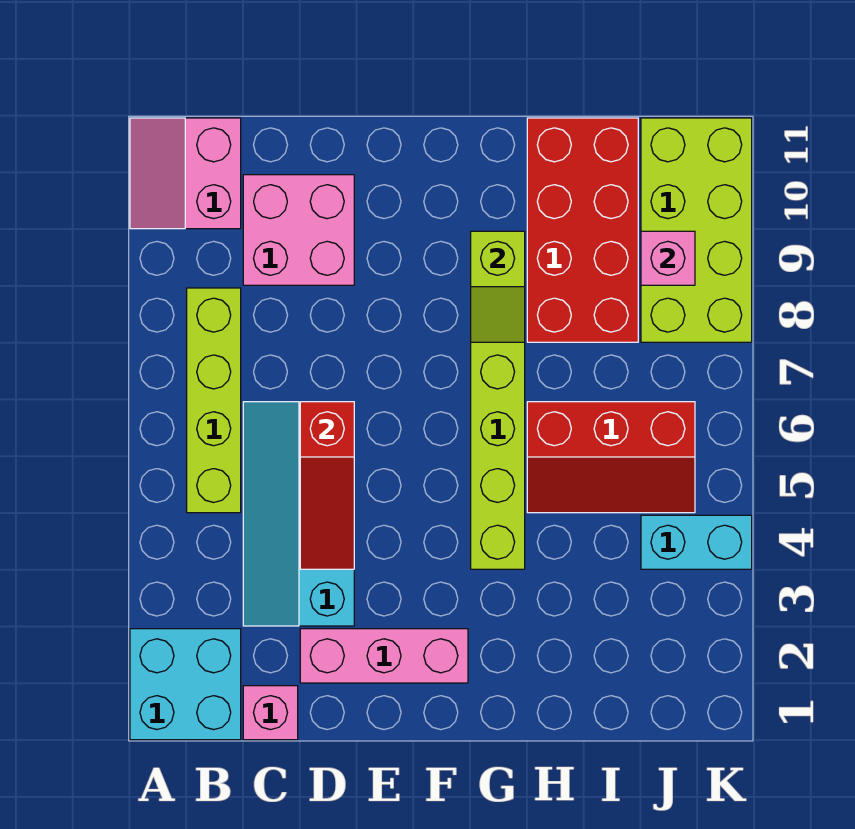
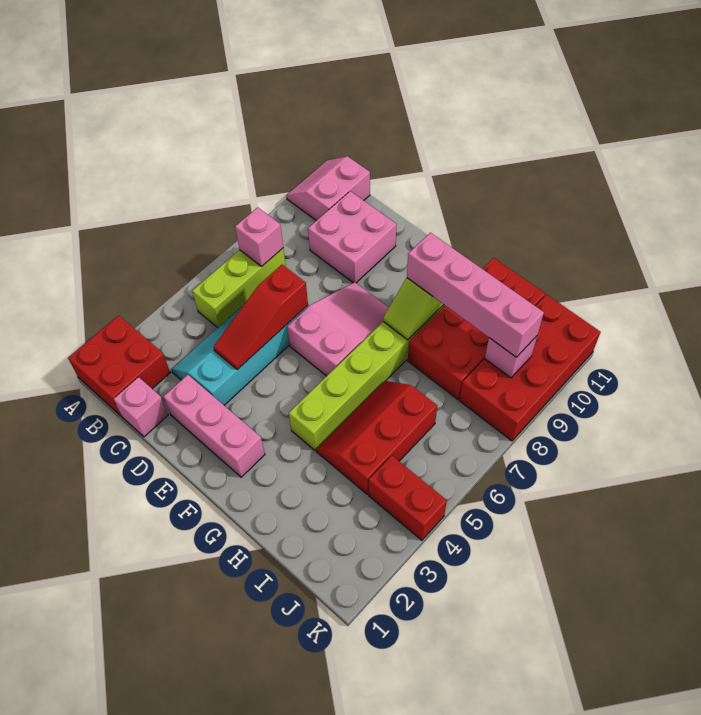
cyan 2x2 brick [130,629,241,740] -> red 2x2 brick [68,315,170,416]
lime 1x4 brick [187,288,241,513] -> lime 1x3 brick [192,248,286,328]
none -> pink 1x1 brick [235,207,283,266]
none -> pink 2x3 slope [287,282,389,376]
none -> pink 1x4 brick [407,233,544,357]
red 2x3 slope [527,402,695,513] -> red 2x3 slope turned to [316,381,437,494]
cyan 1x2 brick [641,515,752,569] -> red 1x2 brick [369,456,447,540]
lime 2x4 brick [641,118,752,342] -> red 2x4 brick [459,295,600,441]

